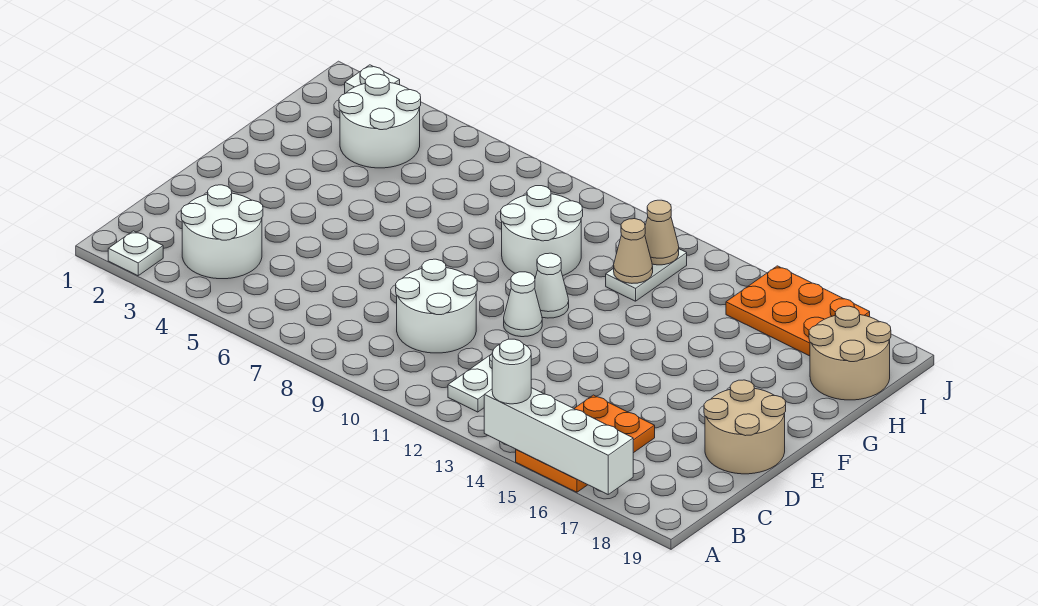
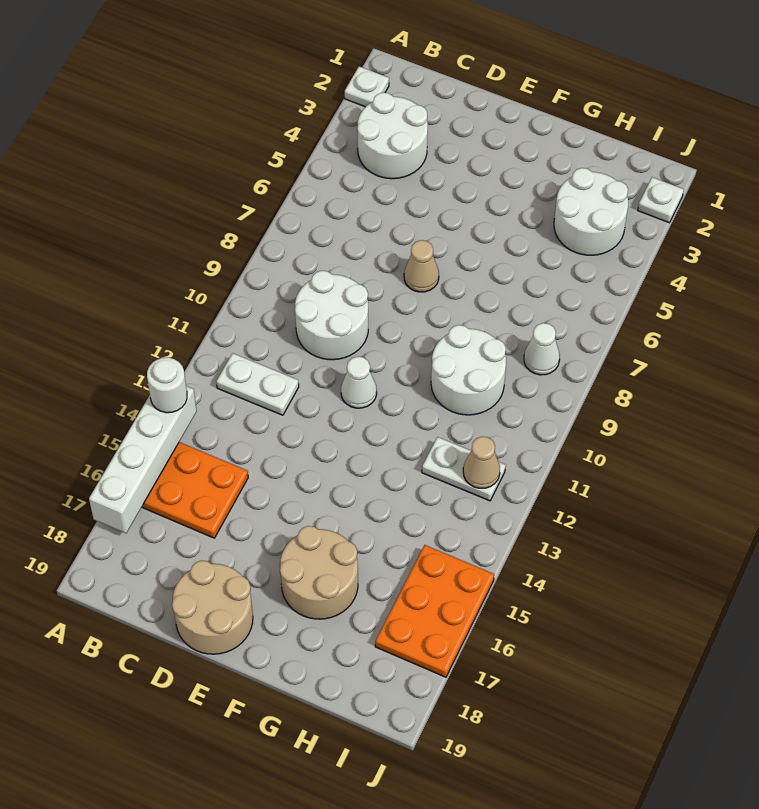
white 1x1 cone [535,253,569,318] -> white 1x1 cone moved to [524,323,560,375]
tan 1x1 cone [614,219,653,283] -> tan 1x1 cone moved to [404,240,439,292]
tan 2x2 round brick [809,306,891,400] -> tan 2x2 round brick moved to [280,526,358,619]

